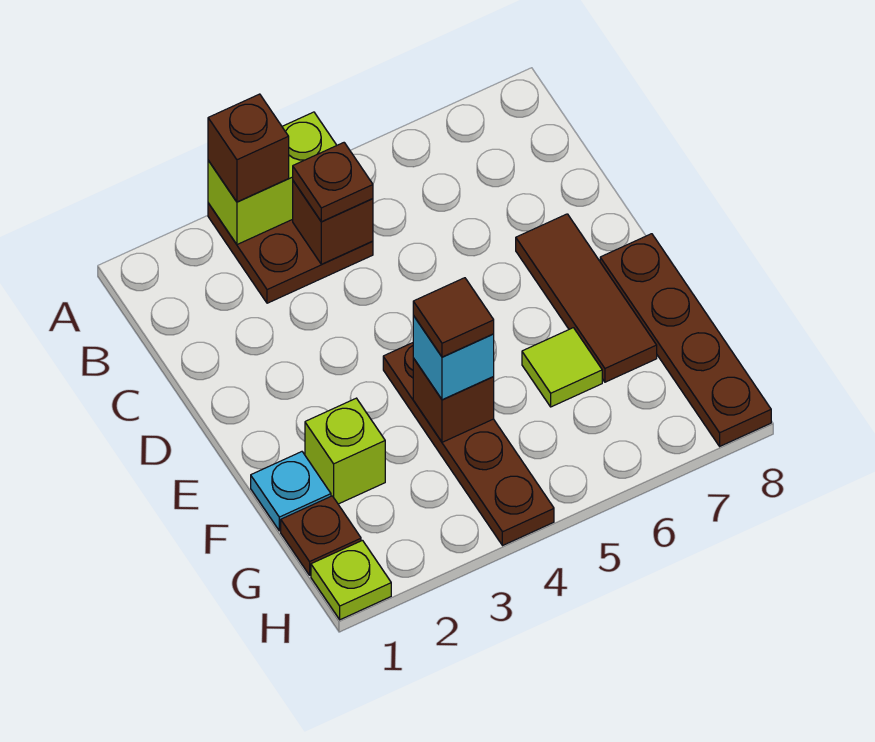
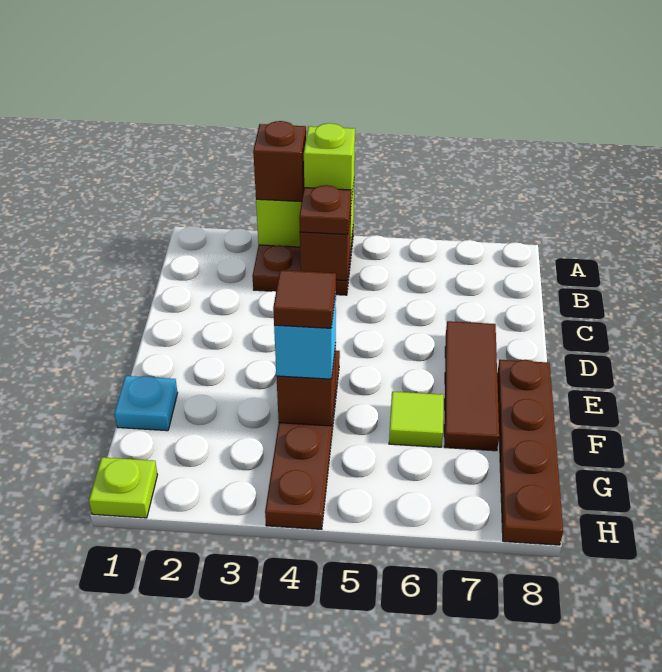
lime 1x1 brick [305,398,385,504] -> lime 1x1 brick moved to [304,123,355,200]
brown 1x1 plate [281,496,361,575] -> none

